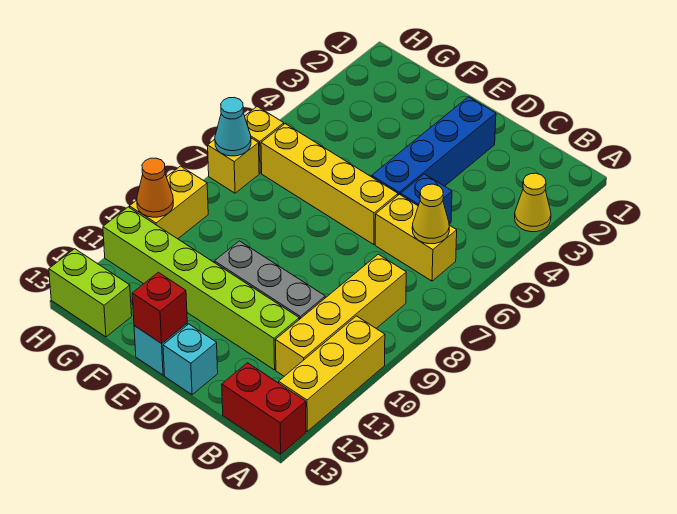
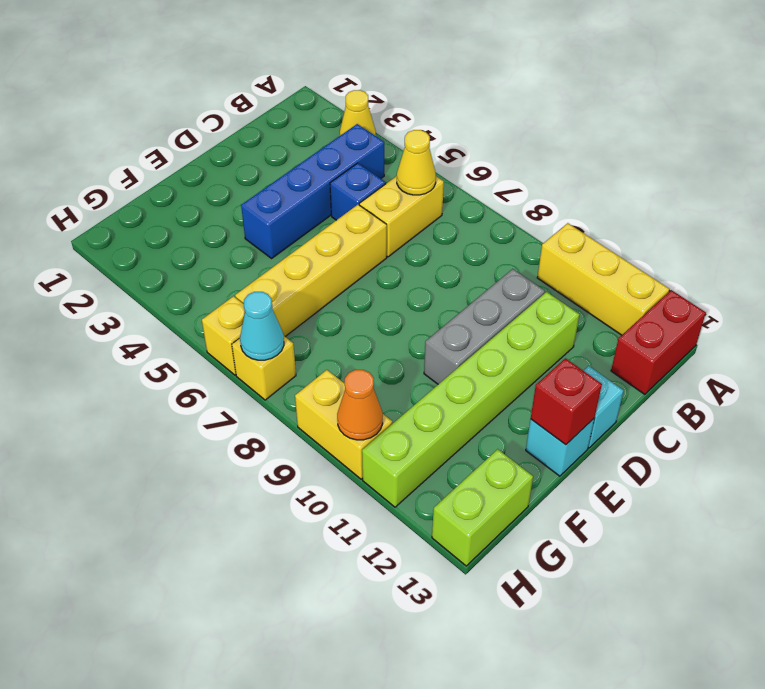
yellow 1x4 brick [275,254,406,376] -> none
blue 1x4 brick [372,97,496,195] -> blue 1x4 brick turned to [241,124,384,258]

